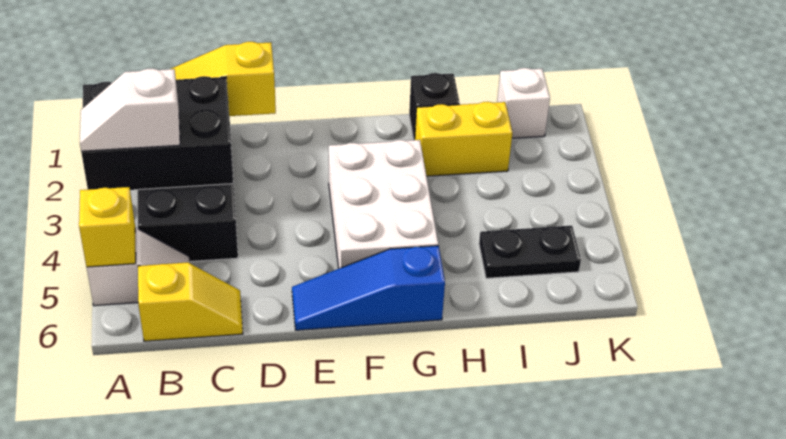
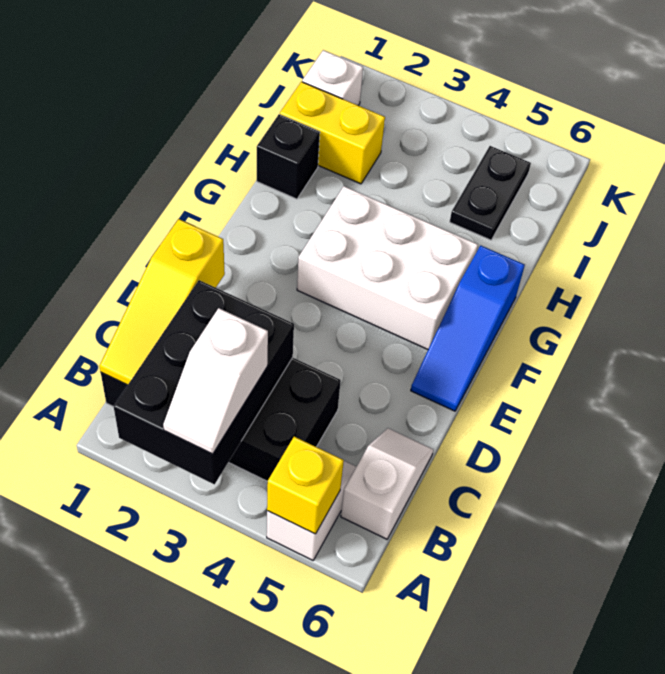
yellow 1x2 slope [138,262,243,341] -> white 1x2 slope [341,428,433,539]
yellow 1x2 brick [415,102,512,176] -> yellow 1x2 brick turned to [280,82,385,184]

